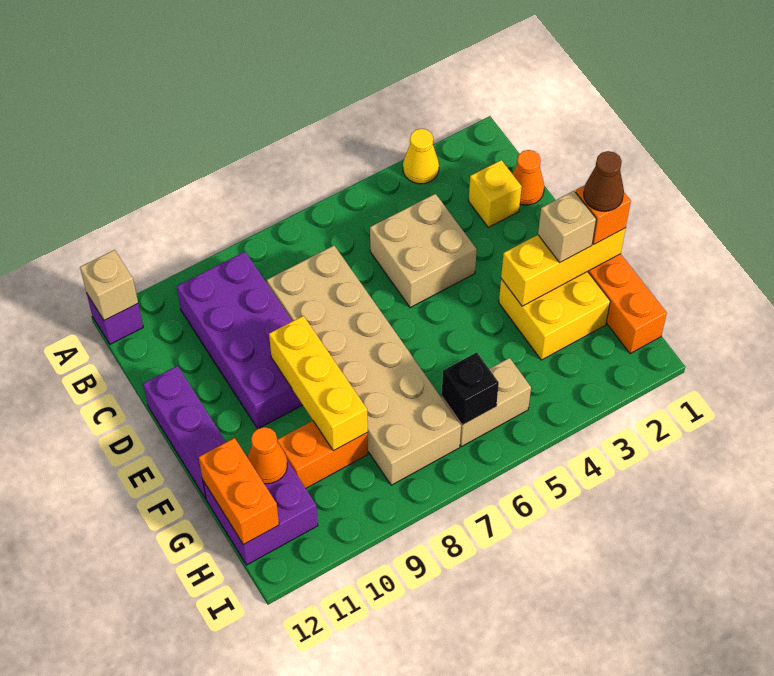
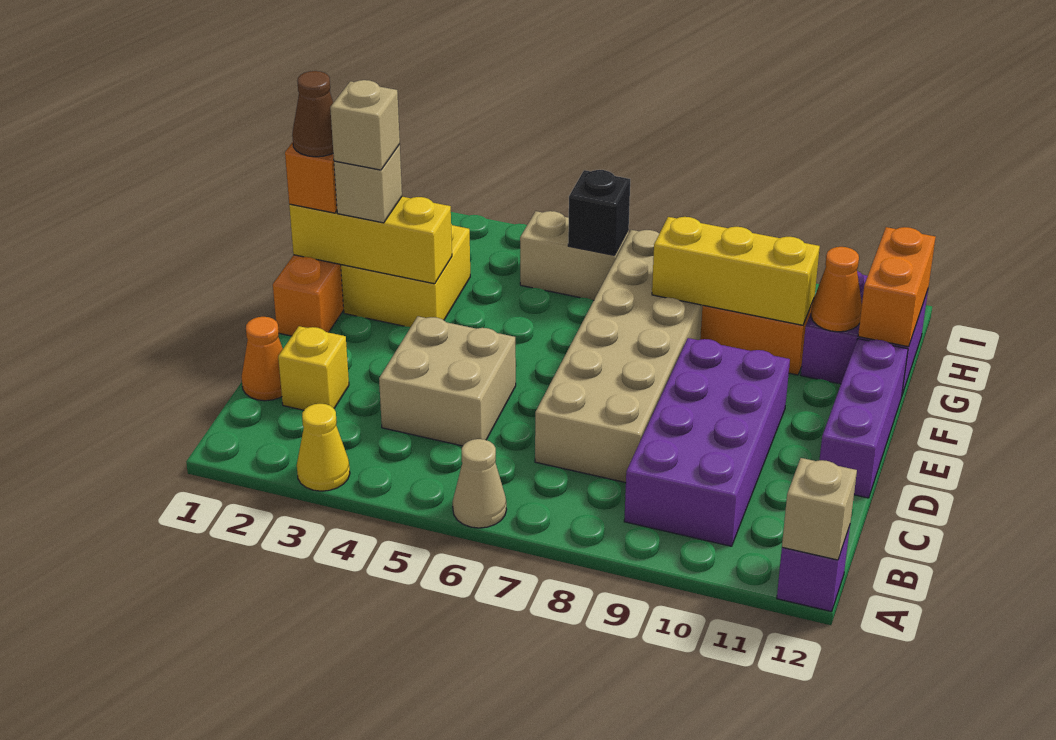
none -> tan 1x1 cone [453,439,507,528]
yellow 1x3 brick [269,316,368,451] -> yellow 1x3 brick turned to [652,217,820,325]
none -> tan 1x1 brick [330,80,400,170]

